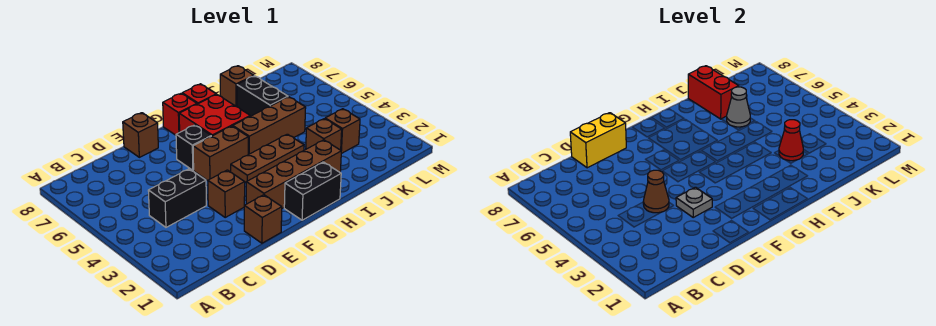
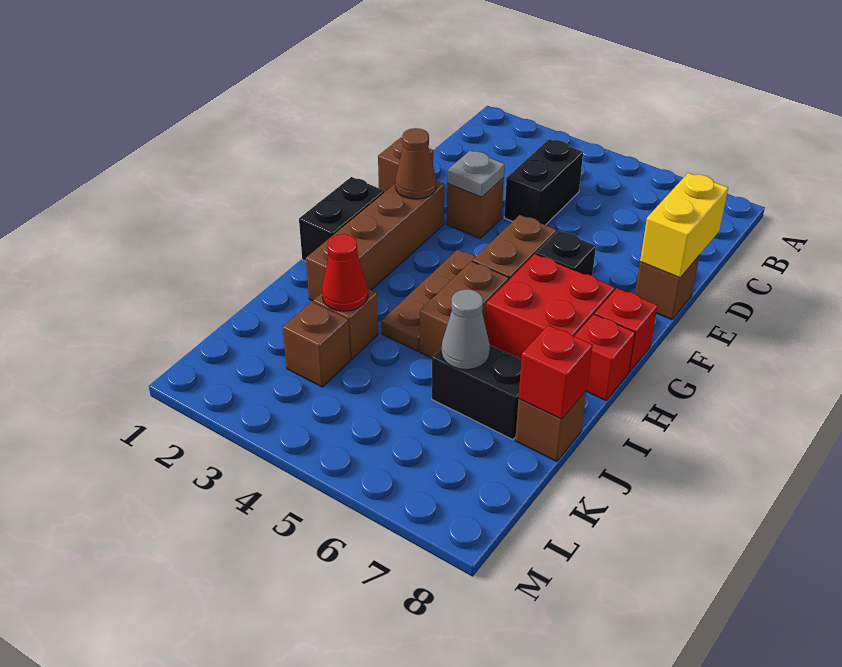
brown 1x1 cone [643,170,669,213] -> brown 1x1 cone moved to [395,128,437,199]
brown 1x3 brick [233,97,306,154] -> brown 1x2 brick [420,261,509,358]
red 1x2 brick [688,66,739,119] -> red 1x1 brick [519,325,592,419]

